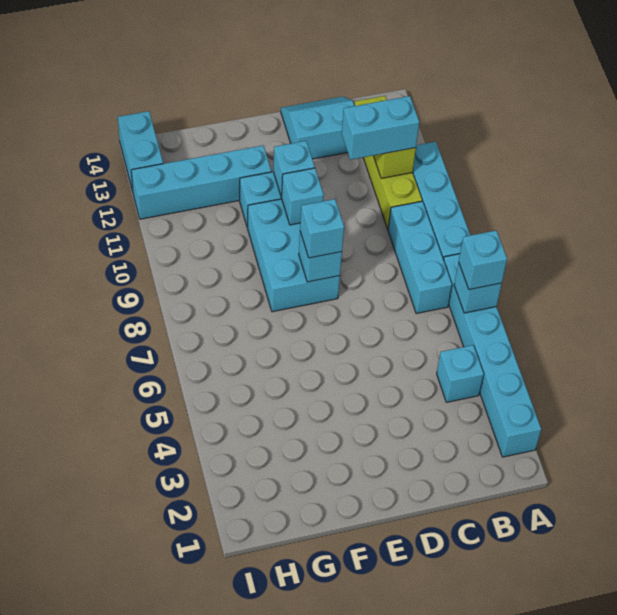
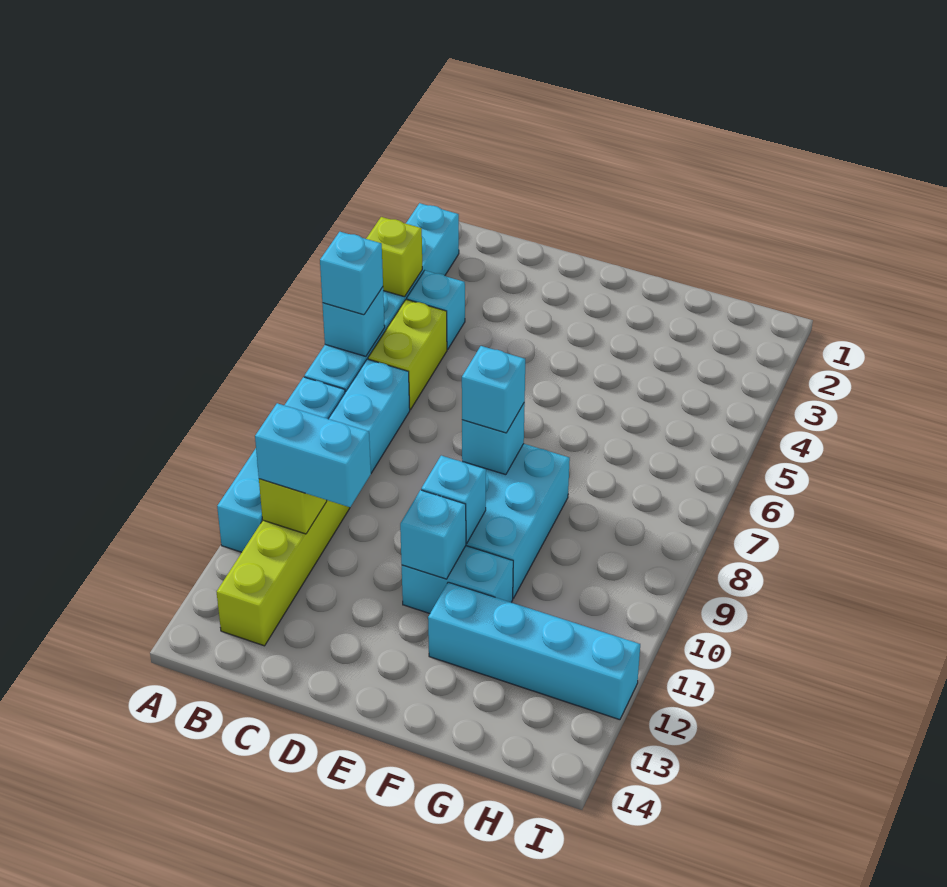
none -> lime 1x1 brick [366,217,422,297]
none -> lime 1x2 brick [368,299,447,410]
cyan 2x2 slope [281,97,354,159] -> none
cyan 1x2 brick [118,111,163,191] -> none

